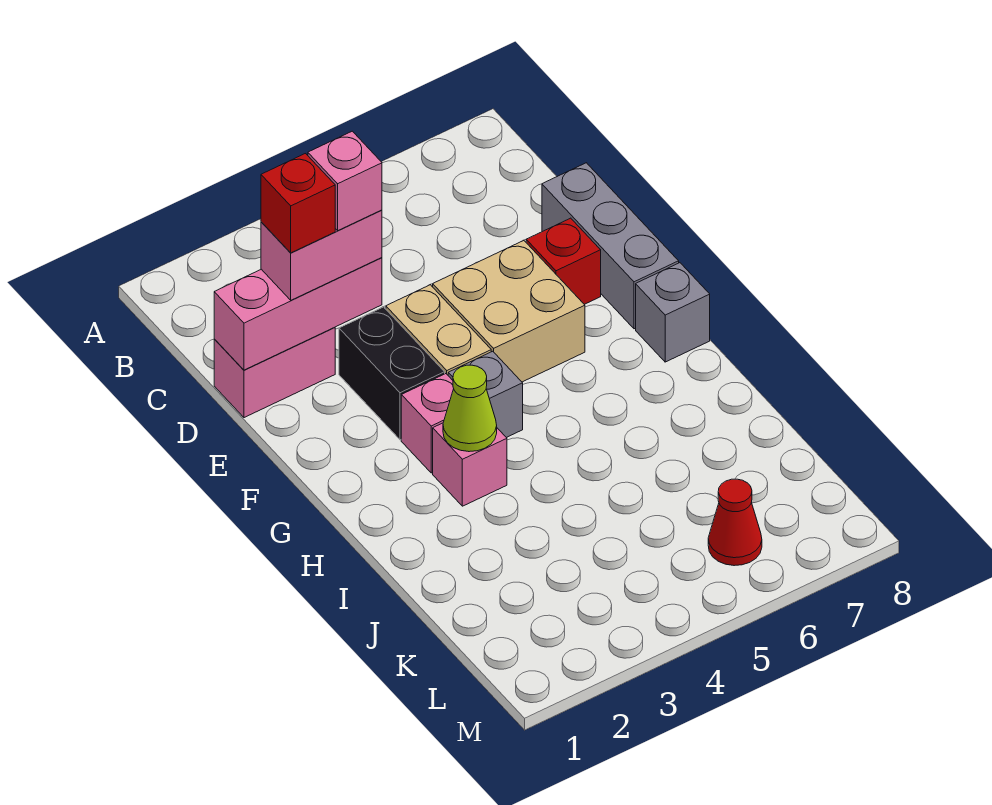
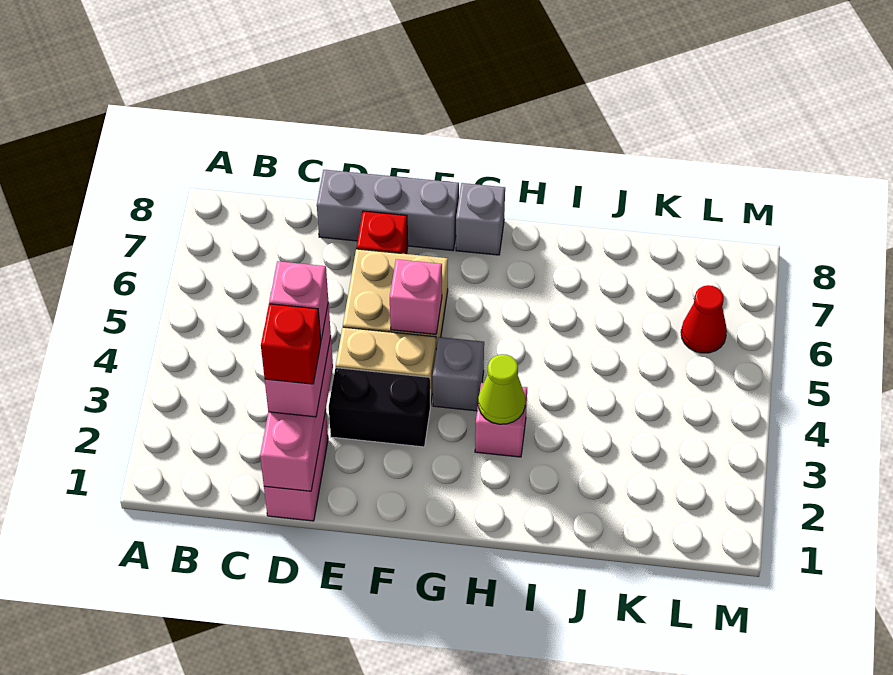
pink 1x1 brick [401,374,454,473] -> pink 1x1 brick moved to [390,259,442,334]

